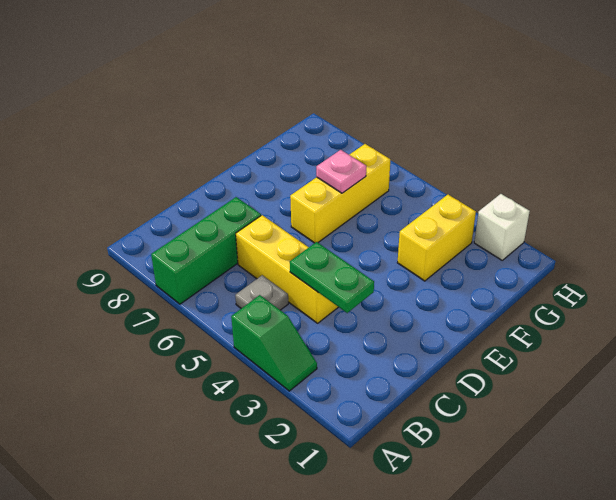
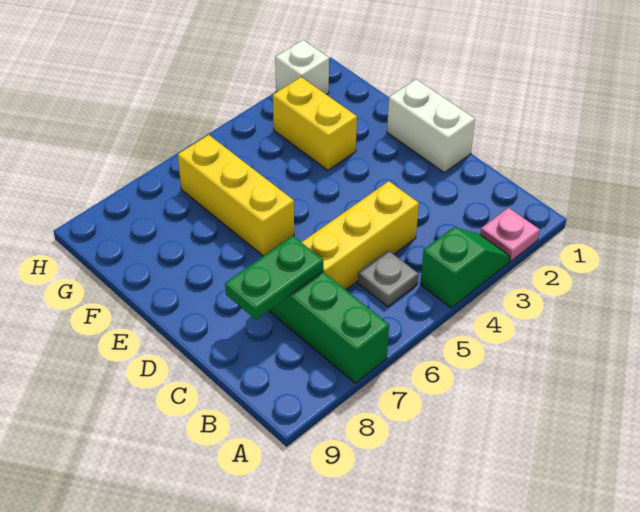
green 1x2 plate [290,242,374,313] -> green 1x2 plate moved to [225,236,323,320]
none -> white 1x2 brick [387,79,475,173]
pink 1x1 plate [316,150,366,193] -> pink 1x1 plate moved to [480,208,540,261]

